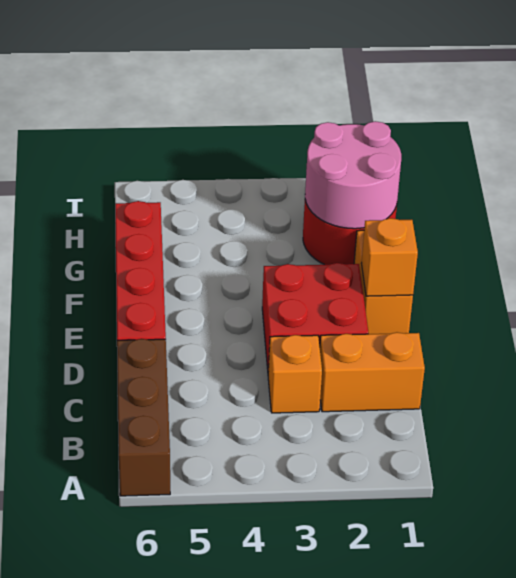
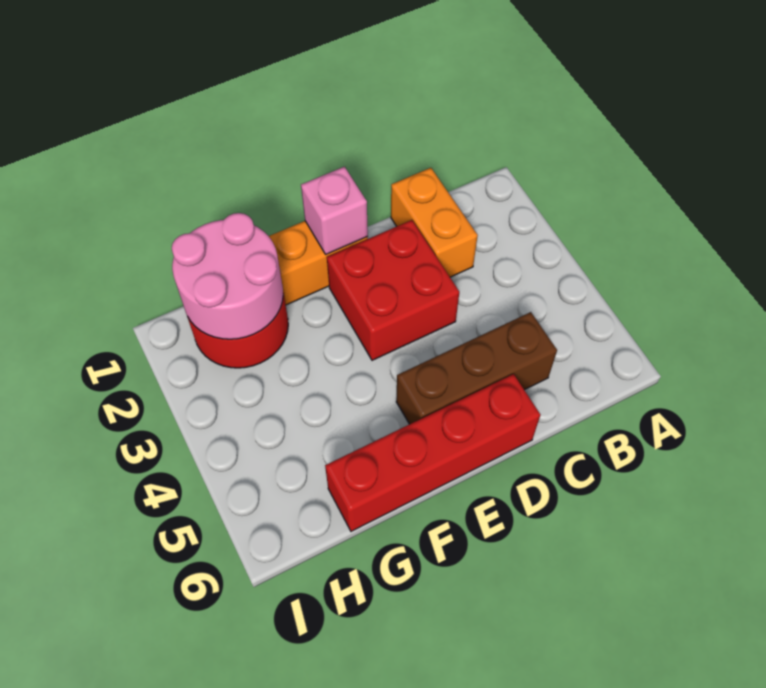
brown 1x3 brick [117,339,170,496] -> brown 1x3 brick moved to [396,312,557,424]
orange 1x1 brick [268,335,322,413] -> none
orange 1x1 brick [361,218,418,296] -> pink 1x1 brick [301,167,368,255]

